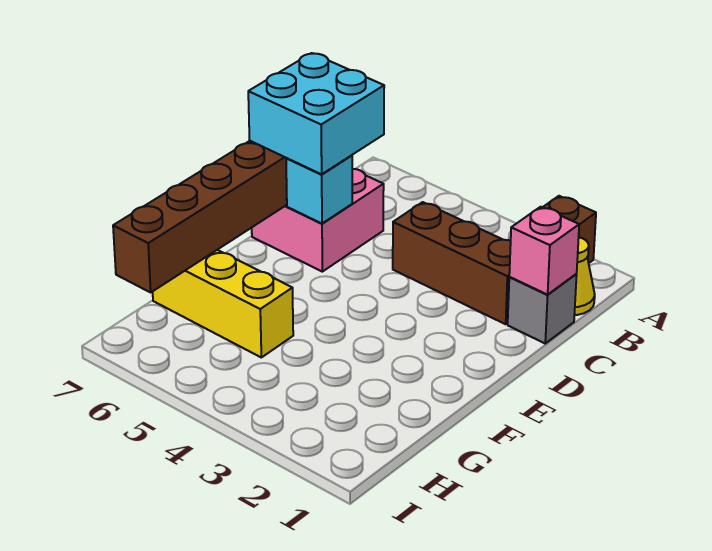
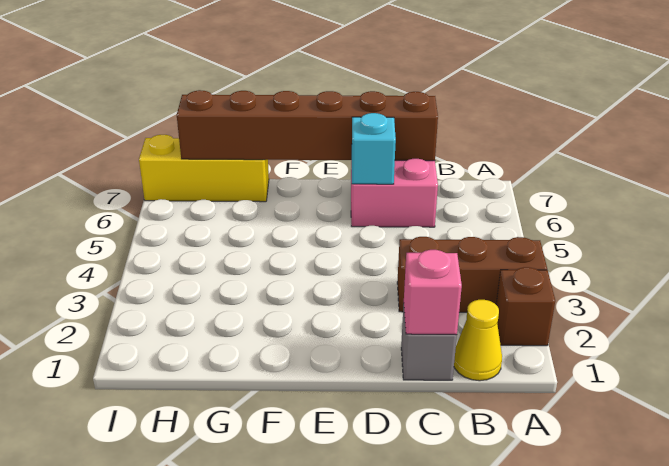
brown 1x3 brick [393,202,511,324] -> brown 1x3 brick turned to [397,237,547,312]
cyan 2x2 brick [248,53,384,174] -> none
yellow 1x3 brick [153,250,293,357] -> yellow 1x3 brick turned to [139,135,269,202]

